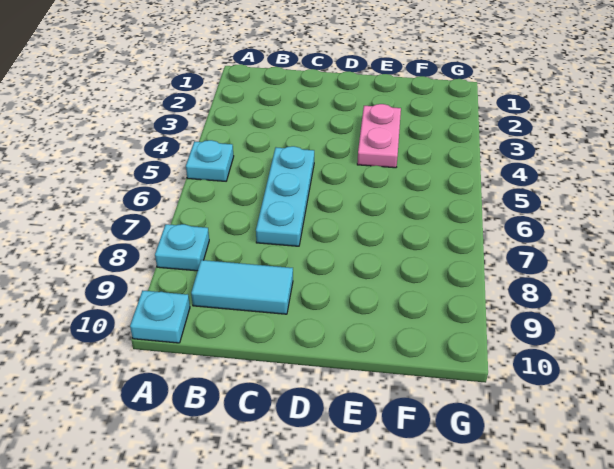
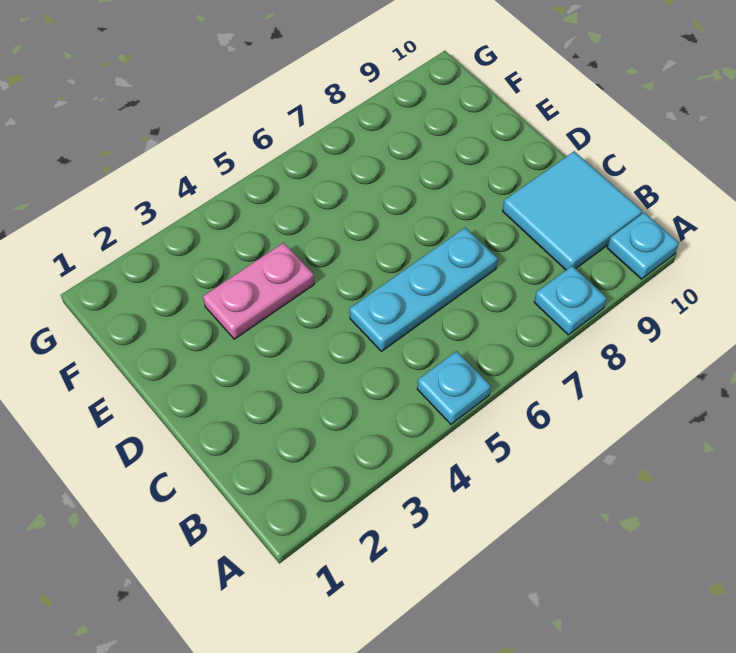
cyan 1x2 tile [191,260,293,314] -> cyan 2x2 tile [503,151,642,270]

